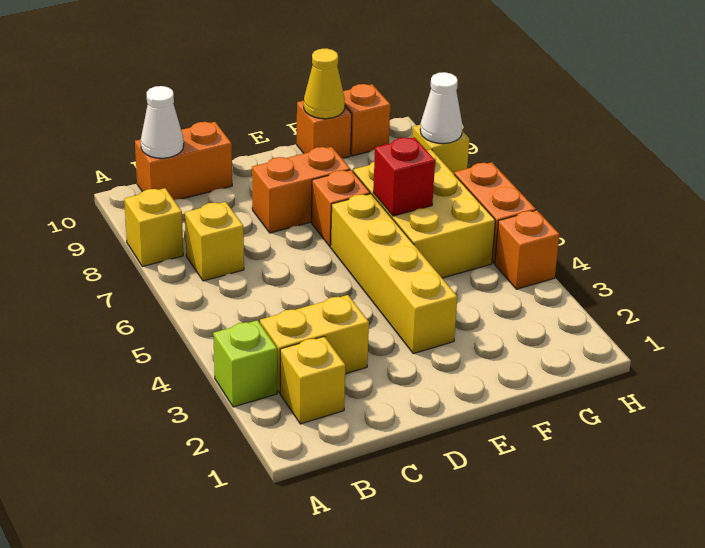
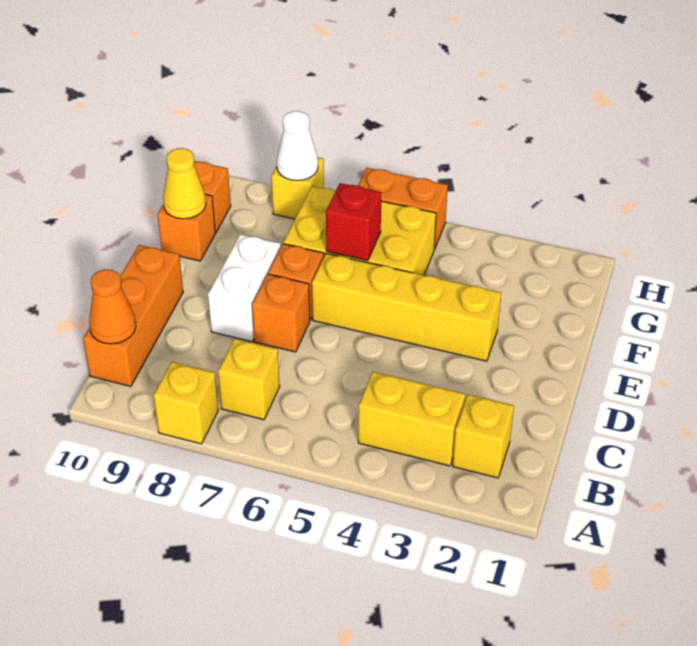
lime 1x1 brick [213,320,277,407] -> none
yellow 1x2 brick [260,295,369,393] -> yellow 1x2 brick turned to [358,372,465,466]
orange 1x2 brick [135,122,232,200] -> orange 1x3 brick [83,245,183,386]
white 1x1 cone [141,86,184,158] -> orange 1x1 cone [89,269,136,344]
orange 1x2 brick [252,147,350,233] -> white 1x2 brick [208,234,281,342]
orange 1x1 brick [495,210,560,289] -> orange 1x1 brick moved to [252,274,310,352]

